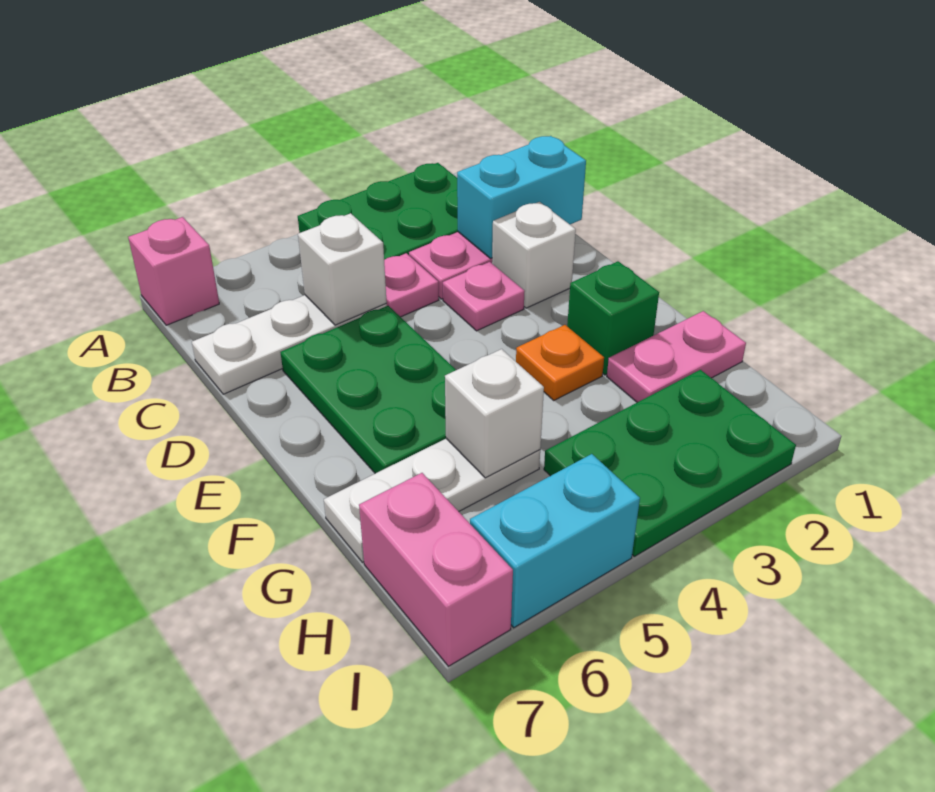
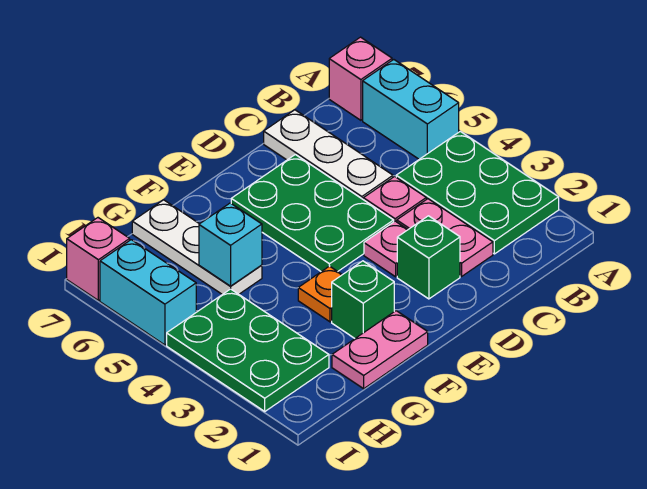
cyan 1x2 brick [457,136,586,258] -> cyan 1x2 brick moved to [363,60,459,159]
white 1x1 brick [298,213,387,325] -> none
white 1x1 brick [492,202,576,308] -> green 1x1 brick [397,216,460,299]
green 2x3 plate [280,306,456,473] -> green 2x3 plate turned to [231,155,394,272]
pink 1x2 plate [607,311,746,402] -> pink 1x2 plate turned to [332,311,428,389]
white 1x1 brick [445,349,544,478] -> cyan 1x1 brick [199,203,262,286]
pink 1x2 brick [359,473,513,666] -> pink 1x1 brick [67,218,130,300]

